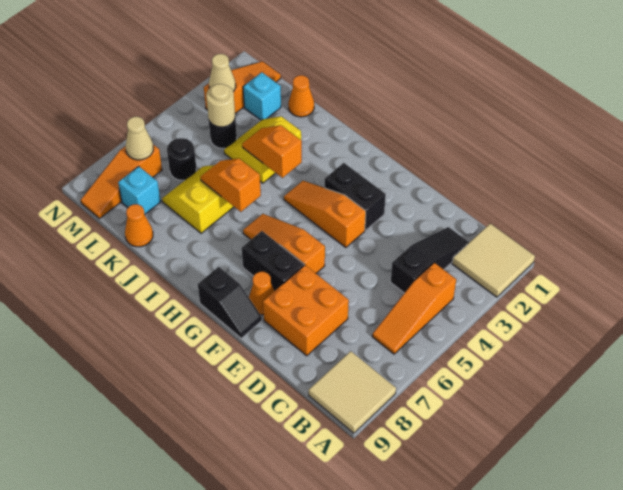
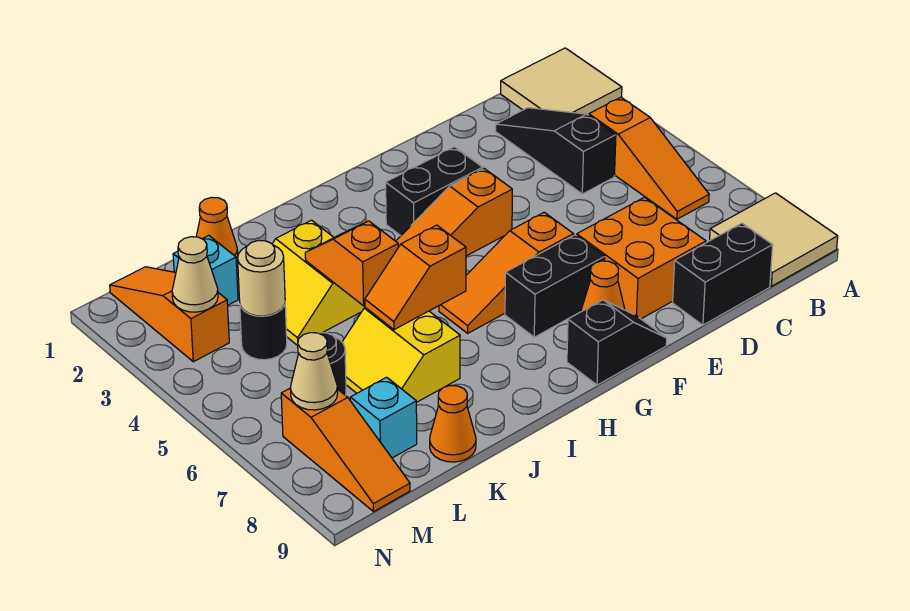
none -> black 1x2 brick [673,223,773,325]
orange 1x2 slope [242,125,302,178] -> orange 1x2 slope turned to [305,221,398,306]

